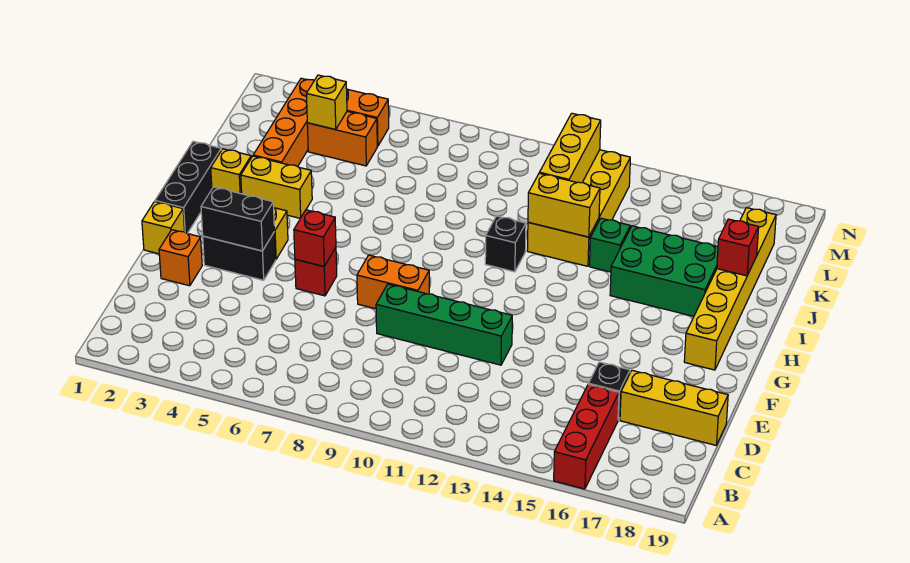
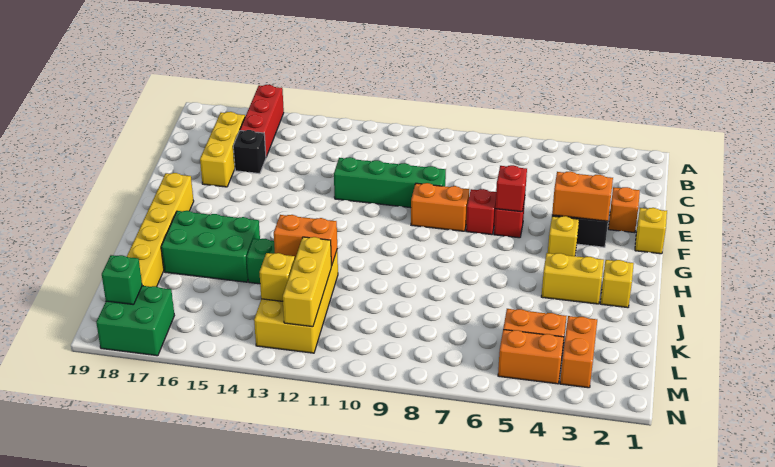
yellow 1x3 brick [620,370,728,445] -> yellow 1x3 brick turned to [200,112,245,187]
black 1x2 brick [201,187,274,251] -> orange 1x2 brick [552,171,613,221]
black 1x3 brick [155,141,221,233] -> none
black 1x1 brick [485,216,526,272] -> none
orange 1x4 brick [253,78,314,167] -> orange 1x2 brick [560,316,597,388]
yellow 1x2 brick [528,173,600,237] -> orange 1x2 brick [274,215,337,266]
red 1x1 brick [717,219,759,276] -> red 1x1 brick moved to [466,189,496,235]
yellow 1x1 brick [306,75,347,130] -> yellow 1x1 brick moved to [259,253,295,301]
none -> green 2x2 brick [96,285,174,356]
none -> green 1x1 brick [102,255,142,305]

